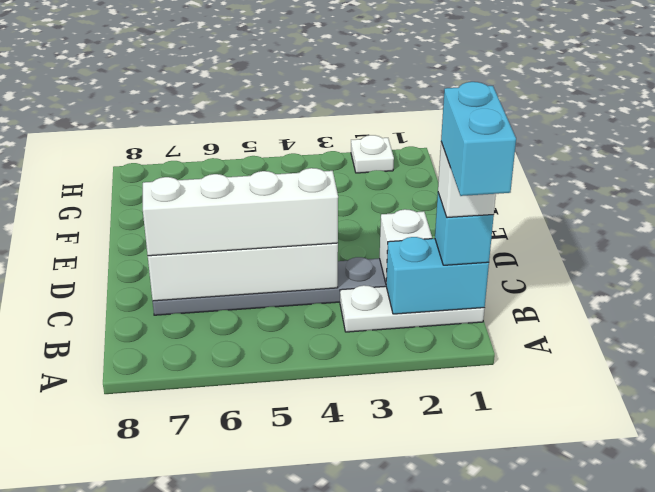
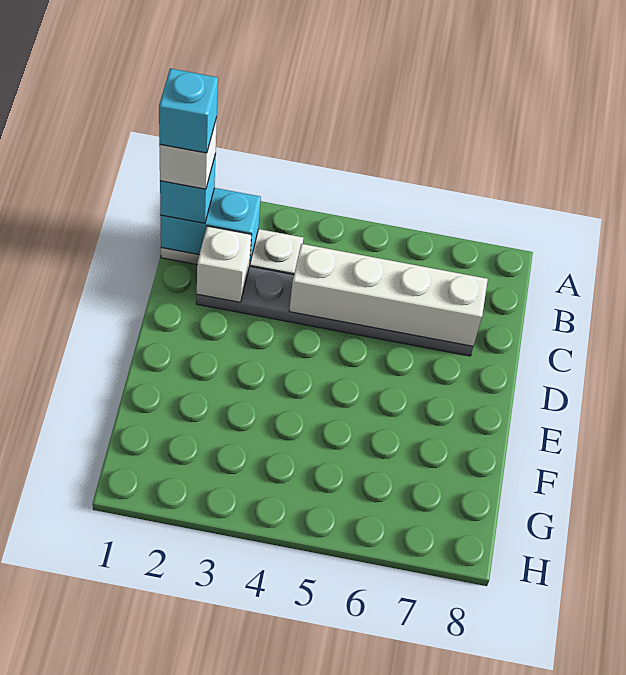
cyan 1x2 brick [441,82,516,196] -> cyan 1x1 brick [159,69,218,153]
white 1x4 brick [143,168,338,256] -> none
white 1x1 plate [351,135,394,173] -> none

